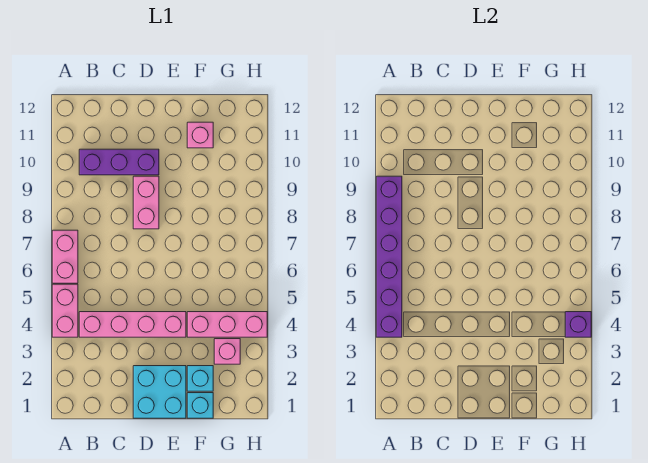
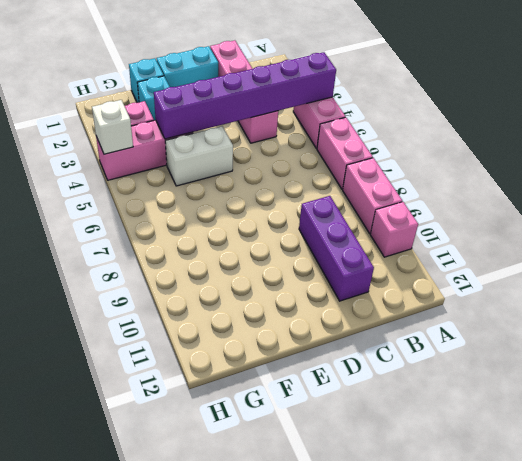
purple 1x6 brick [376,176,402,337] -> purple 1x6 brick turned to [154,52,336,139]
pink 1x4 brick [79,312,186,337] -> pink 1x4 brick turned to [210,40,278,143]
purple 1x3 brick [79,149,159,175] -> purple 1x3 brick turned to [299,196,374,301]
cyan 2x2 brick [133,366,186,418] -> cyan 1x2 brick [157,46,218,87]
pink 1x2 brick [133,176,159,229] -> pink 1x2 brick moved to [343,158,402,233]
none -> white 1x2 brick [165,126,233,186]
pink 1x1 brick [187,122,213,148] -> pink 1x1 brick moved to [370,202,418,257]
purple 1x1 brick [565,312,591,337] -> white 1x1 brick [92,100,133,154]

